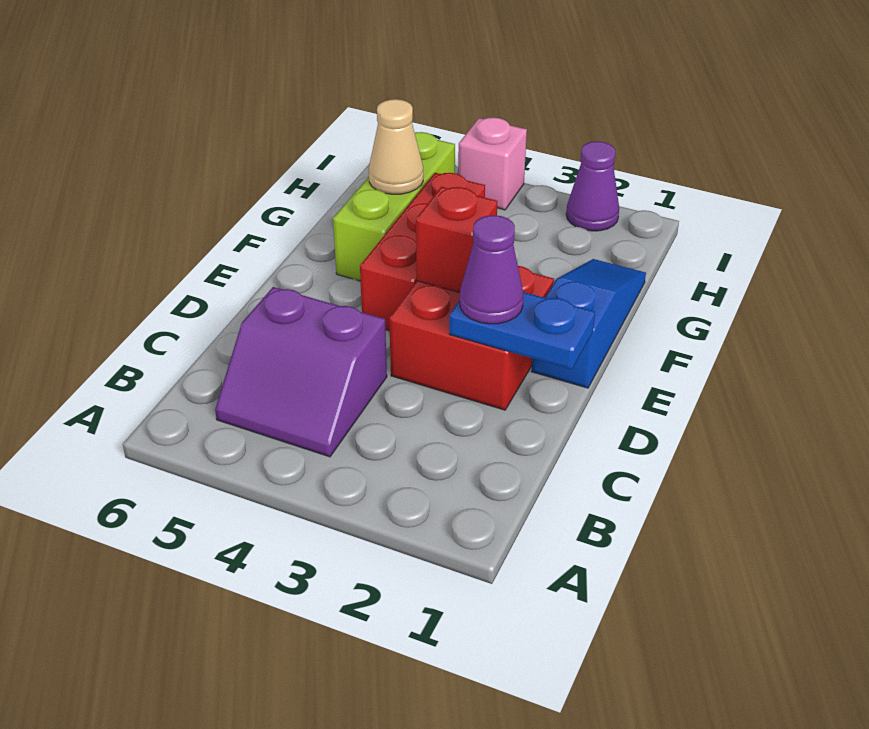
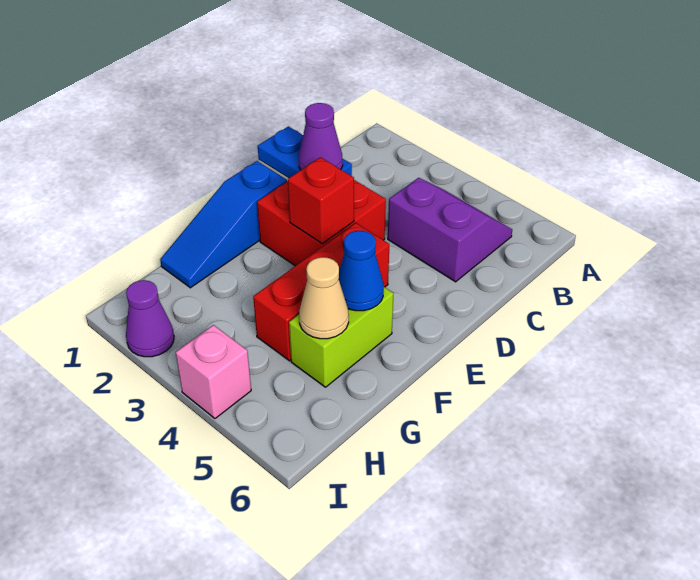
lime 1x3 brick [333,132,455,281] -> lime 1x2 brick [289,287,394,387]
none -> blue 1x1 cone [339,231,384,311]

